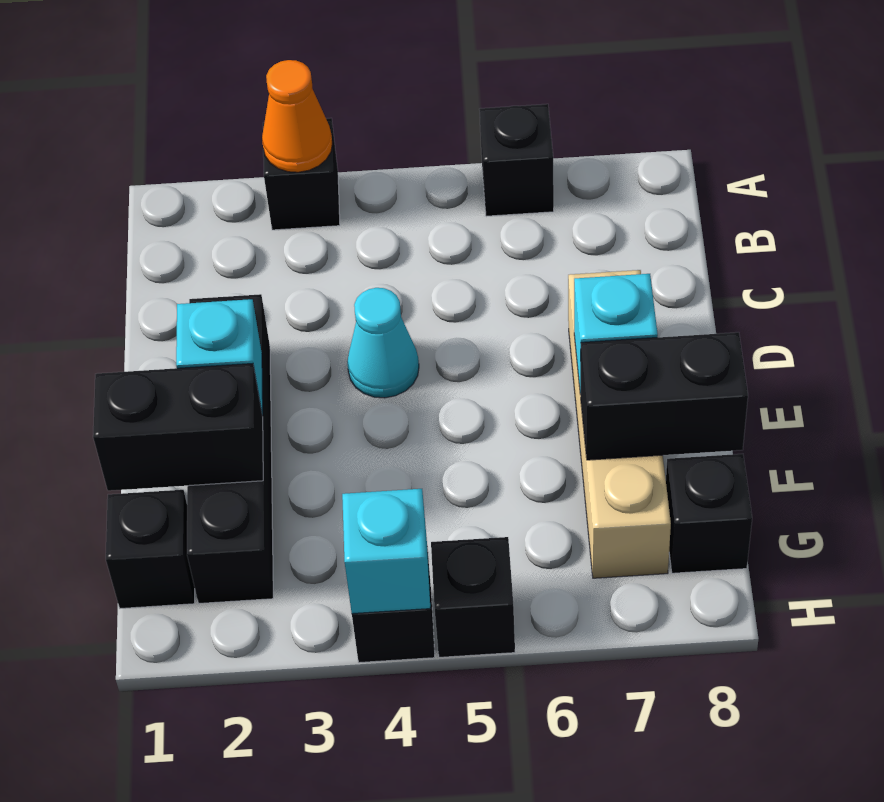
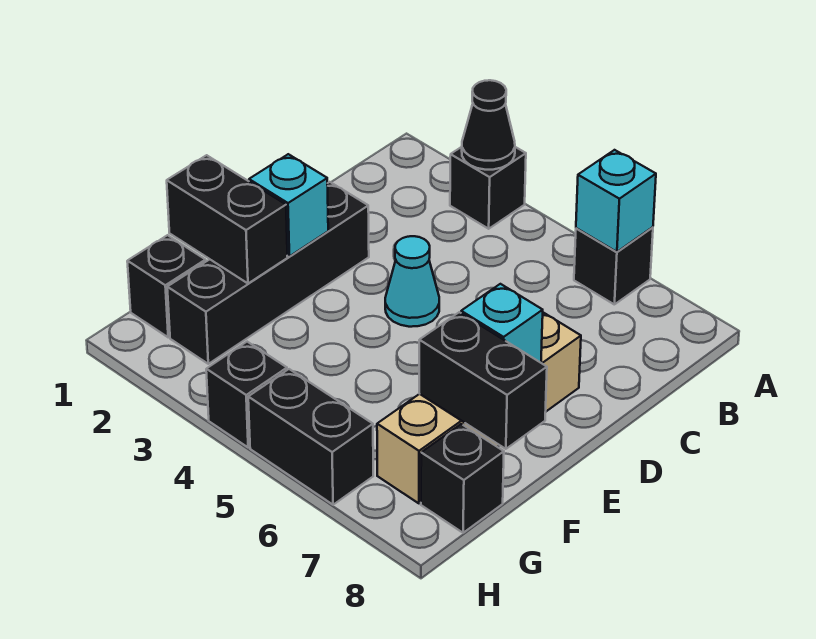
orange 1x1 cone [262,60,332,172] -> black 1x1 cone [462,80,515,170]
cyan 1x1 brick [342,489,431,614] -> cyan 1x1 brick moved to [576,150,656,252]
black 1x1 brick [431,537,515,657] -> black 1x2 brick [248,369,373,505]

